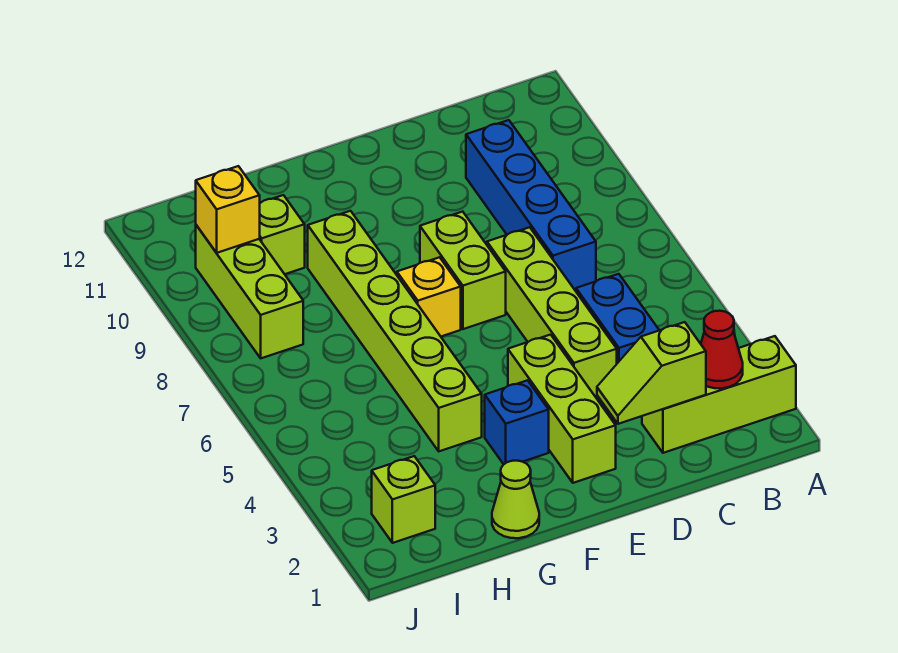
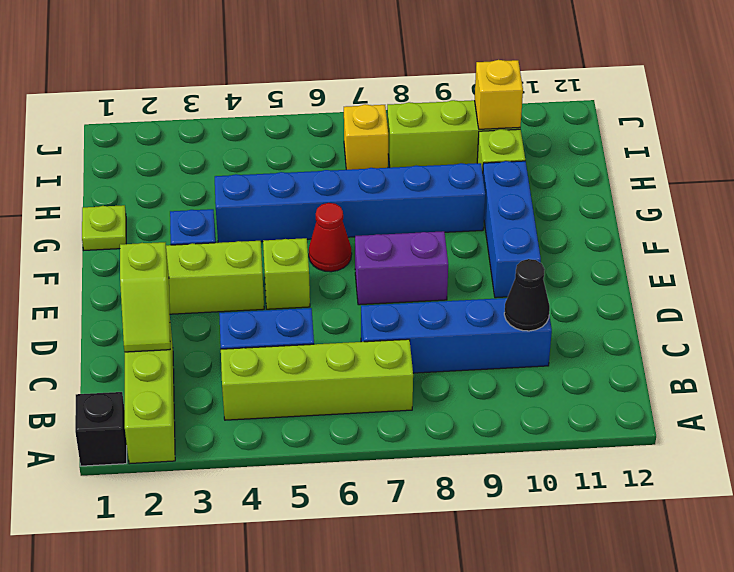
none -> black 1x1 brick [75,392,127,466]
red 1x1 cone [701,311,743,388] -> red 1x1 cone moved to [309,203,352,272]
lime 1x2 slope [597,322,706,424] -> lime 1x2 slope turned to [120,242,170,352]
none -> black 1x1 cone [504,259,550,331]
lime 1x4 brick [487,227,617,399] -> lime 1x4 brick moved to [221,339,413,420]
lime 1x2 brick [420,212,506,329] -> purple 1x2 brick [355,231,448,305]
none -> blue 1x3 brick [482,161,541,298]
yellow 1x1 brick [397,257,461,336] -> yellow 1x1 brick moved to [344,104,388,170]
lime 1x1 cone [492,461,539,538] -> lime 1x1 plate [82,205,126,250]
lime 1x6 brick [308,211,482,451] -> blue 1x6 brick [215,163,485,243]
lime 1x1 brick [372,456,435,543] -> lime 1x1 brick moved to [263,238,310,309]

